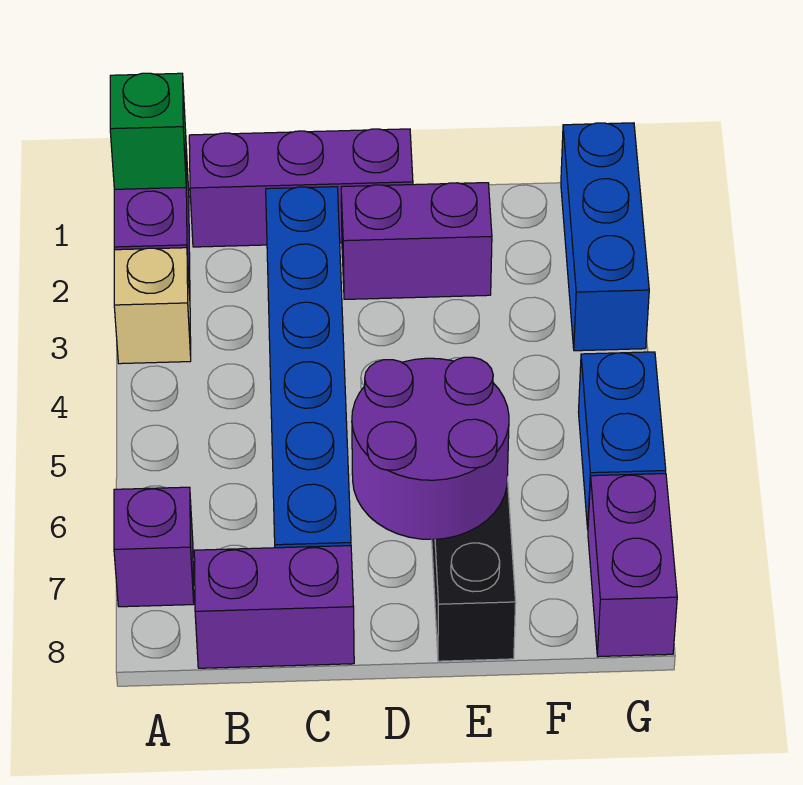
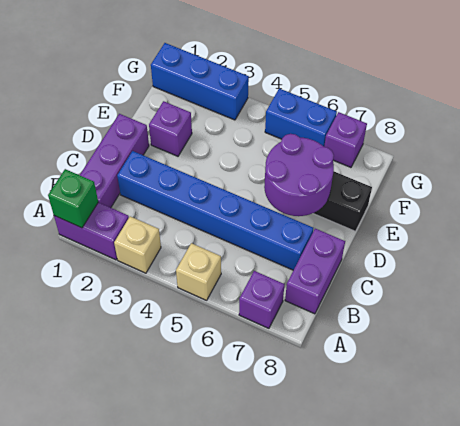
none -> tan 1x1 brick [176,243,221,300]
purple 1x2 brick [341,183,492,299] -> purple 1x1 brick [149,101,192,156]
purple 1x2 brick [588,474,677,657] -> purple 1x1 brick [324,112,367,167]

